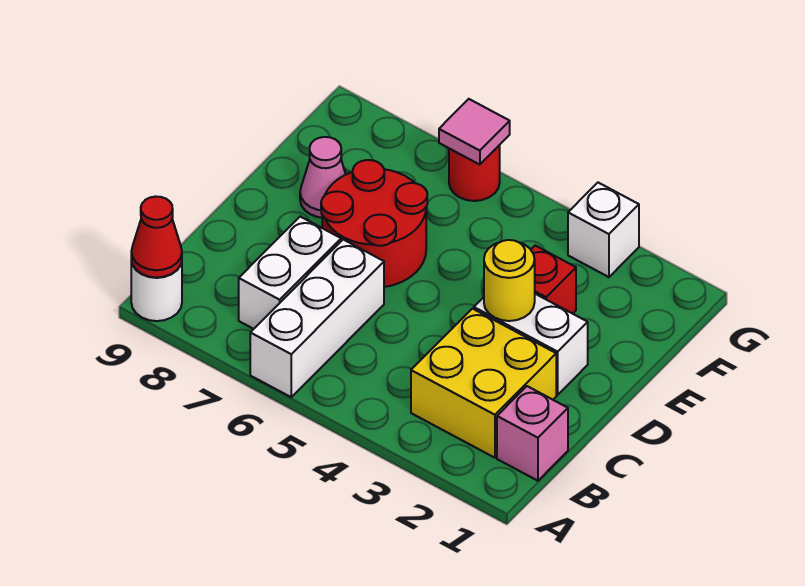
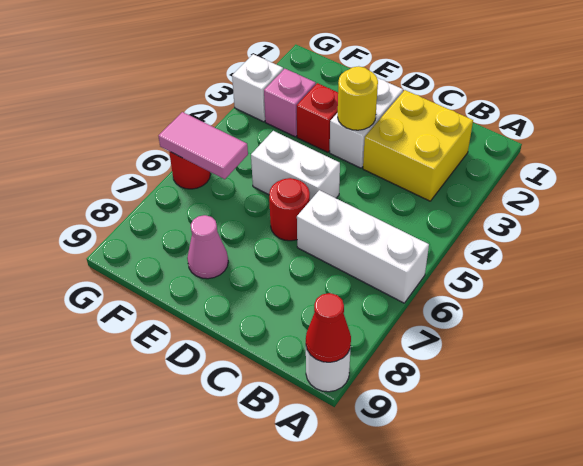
pink 1x1 brick [497,386,568,481] -> pink 1x1 brick moved to [264,69,316,137]
white 1x2 brick [239,217,341,329] -> white 1x2 brick moved to [251,131,340,200]
red 2x2 round brick [321,160,427,287] -> red 1x1 round brick [269,178,310,241]
pink 1x1 tile [439,99,510,165] -> pink 1x2 tile [159,112,248,179]

